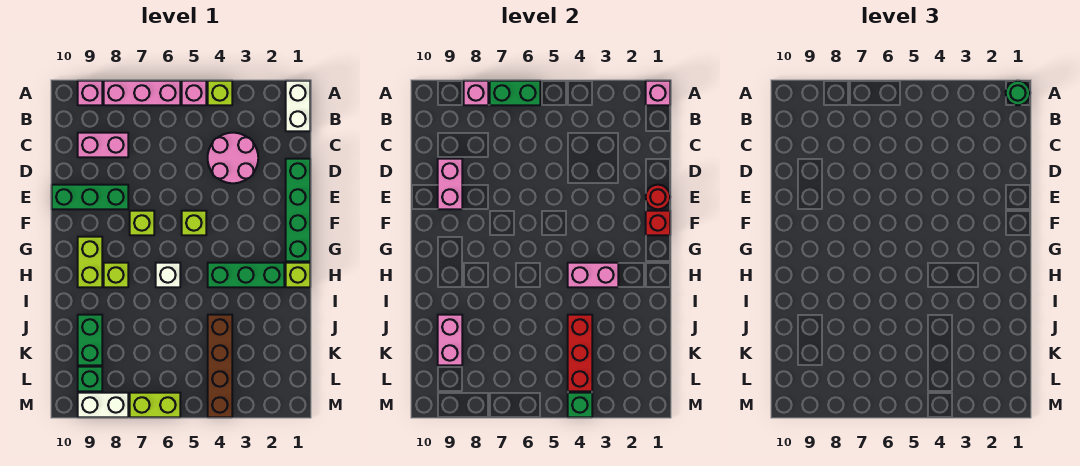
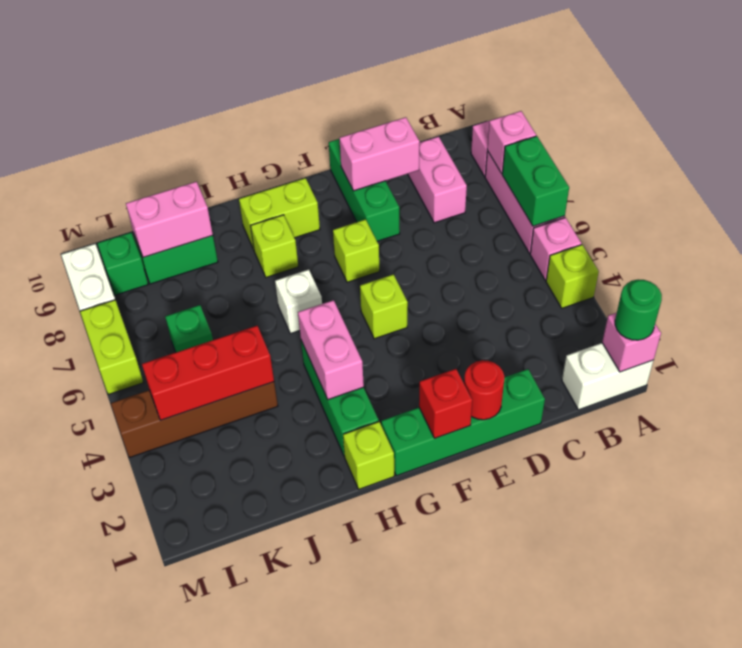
pink 2x2 round brick [208,133,258,183] -> none
green 1x1 brick [568,393,592,417] -> green 1x1 brick moved to [165,305,213,352]

